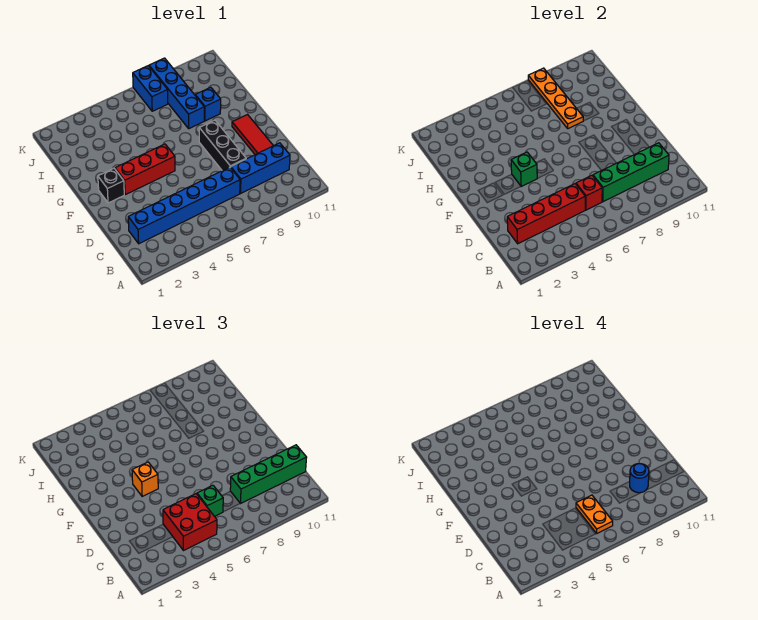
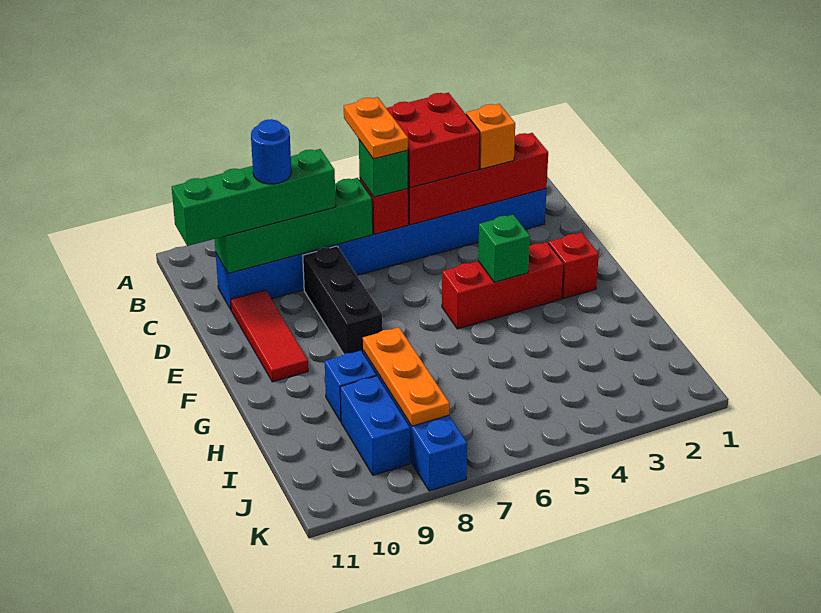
black 1x1 brick [98,168,124,203] -> red 1x1 brick [549,232,599,299]
orange 1x1 brick [132,462,158,496] -> orange 1x1 brick moved to [466,104,515,169]
orange 1x4 plate [528,68,583,129] -> orange 1x3 plate [363,327,449,426]
blue 1x2 brick [133,66,168,111] -> blue 1x2 brick moved to [340,376,410,475]

